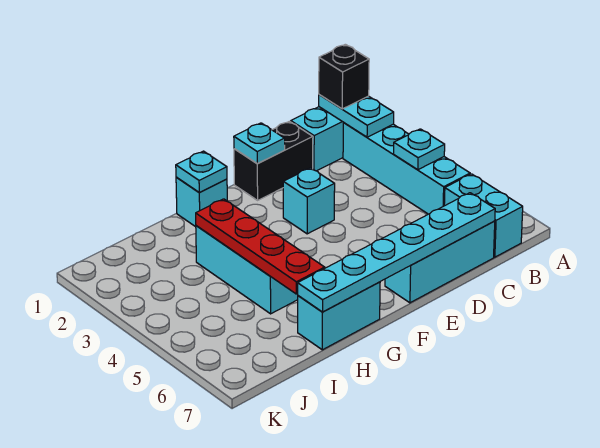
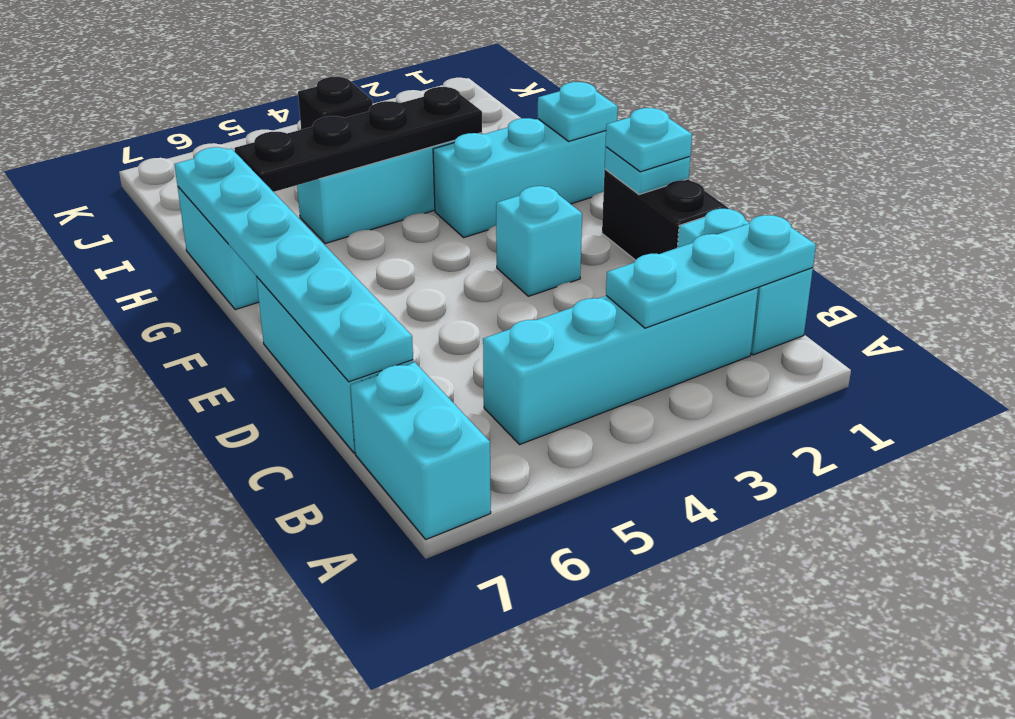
cyan 1x2 plate [319,95,394,137] -> cyan 1x3 plate [606,215,816,328]
black 1x1 brick [319,44,369,109] -> black 1x1 brick moved to [298,77,373,130]
cyan 1x1 plate [394,129,445,170] -> cyan 1x1 plate moved to [605,108,692,172]
cyan 1x2 brick [444,174,523,257] -> cyan 1x2 brick turned to [351,362,491,539]
cyan 1x1 brick [176,177,227,227] -> cyan 1x3 brick [433,118,606,237]
red 1x4 plate [196,199,325,294] -> black 1x4 plate [234,87,482,192]

